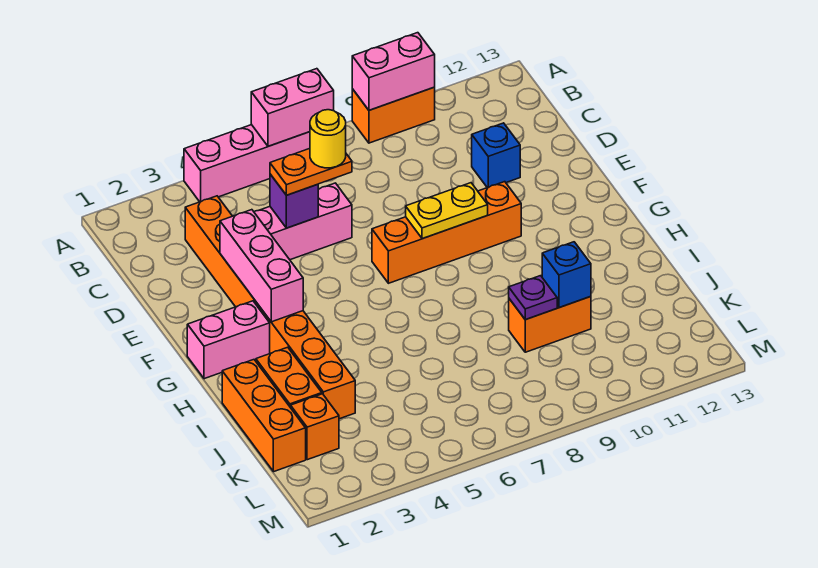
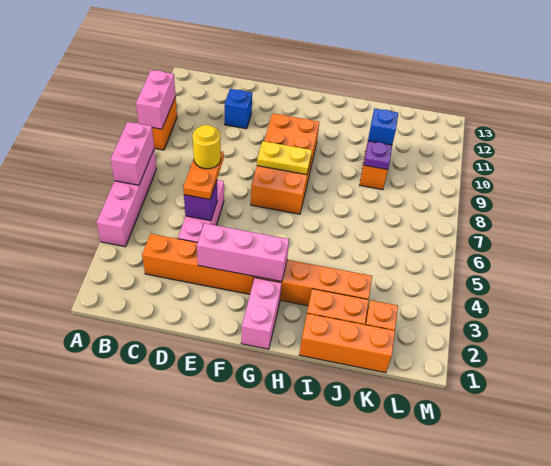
orange 1x4 brick [372,182,521,283] -> orange 2x4 brick [251,113,319,214]
yellow 1x2 plate [406,183,488,239] -> yellow 1x2 plate turned to [257,141,312,175]

